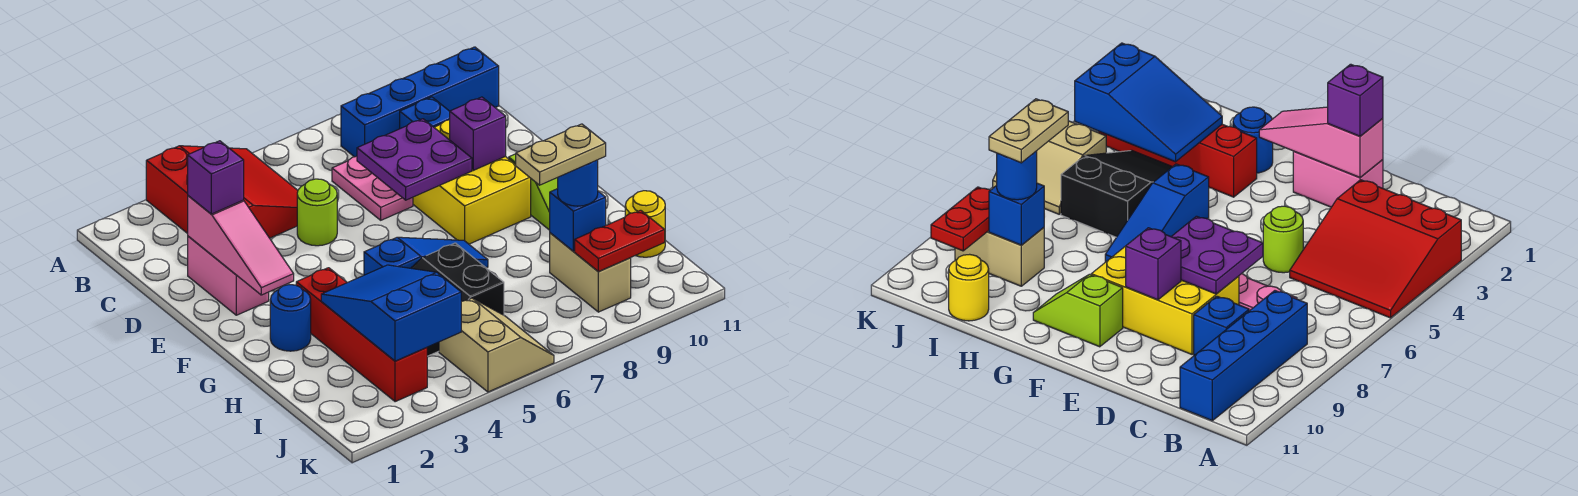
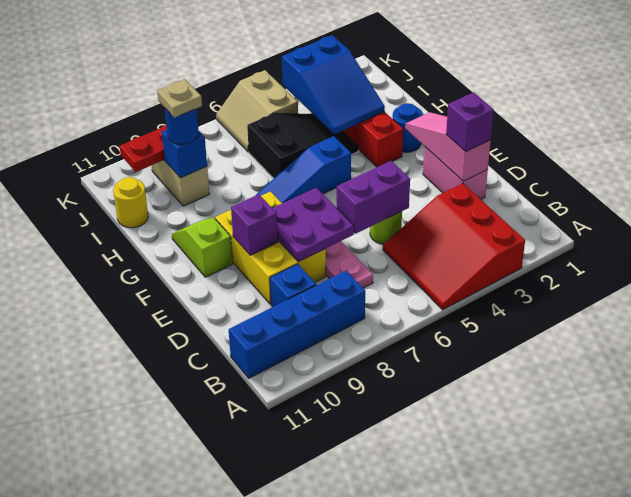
none -> purple 1x2 brick [337,161,410,234]
tan 1x2 plate [516,124,606,185] -> tan 1x1 plate [157,79,202,118]

